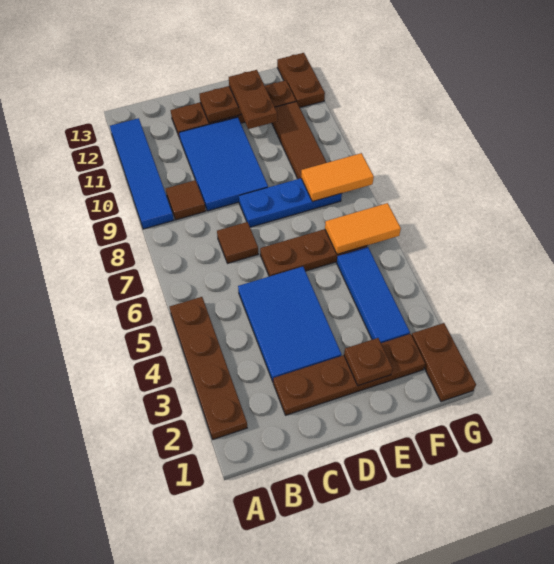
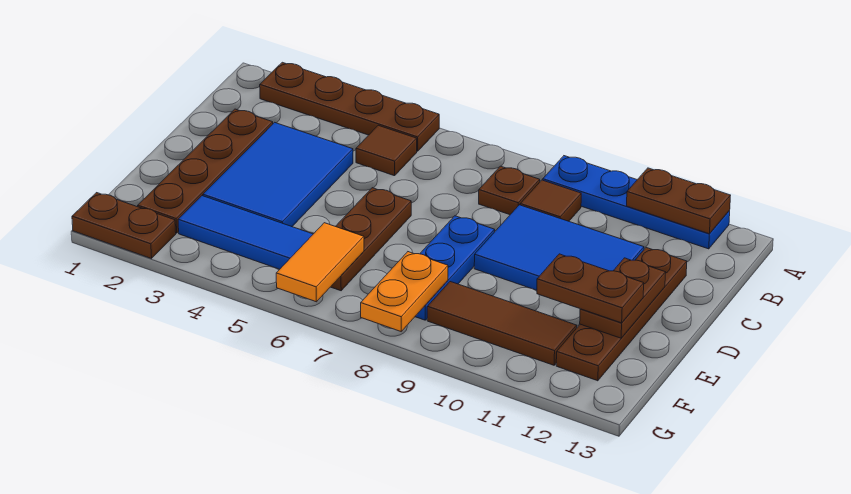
blue 1x4 tile [110,118,174,229] -> blue 1x4 plate [543,156,730,249]
blue 2x3 tile [238,267,342,381] -> blue 2x3 tile turned to [203,122,353,227]
brown 1x1 tile [217,222,258,263] -> brown 1x1 tile moved to [356,125,417,176]
brown 1x1 plate [344,338,393,386] -> brown 1x1 plate moved to [479,166,540,215]
orange 1x2 tile [301,153,374,202] -> orange 1x2 plate [361,252,448,331]
brown 1x2 plate [277,53,325,107] -> brown 1x2 plate moved to [627,168,730,234]

